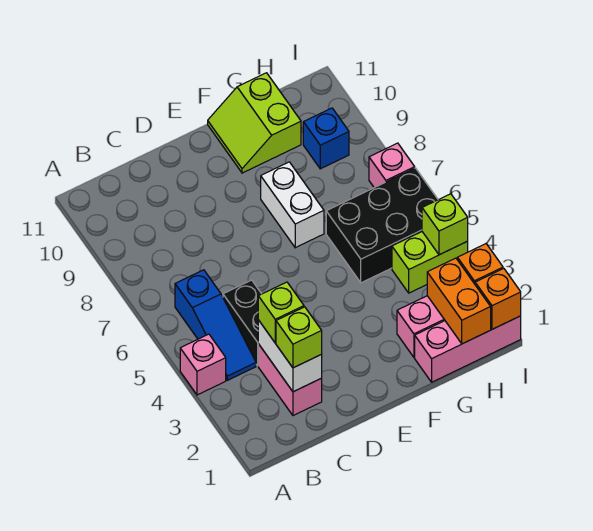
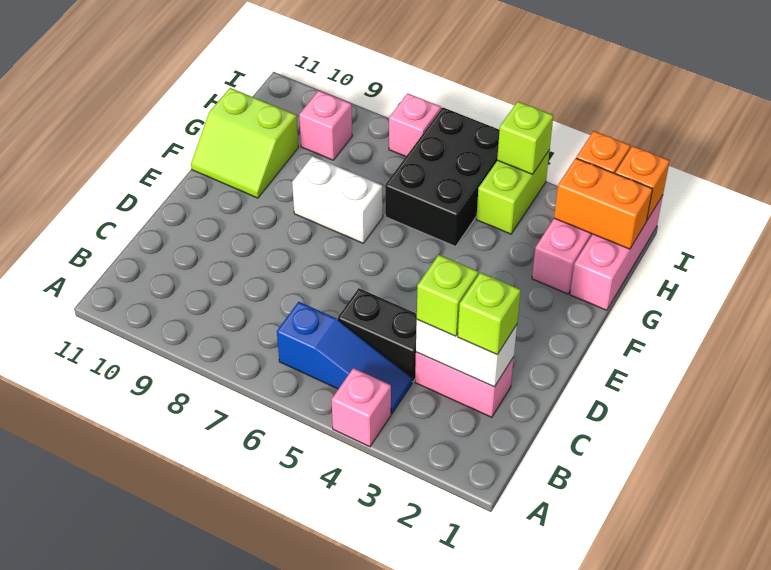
blue 1x1 brick [303,108,349,169] -> pink 1x1 brick [299,91,352,160]

